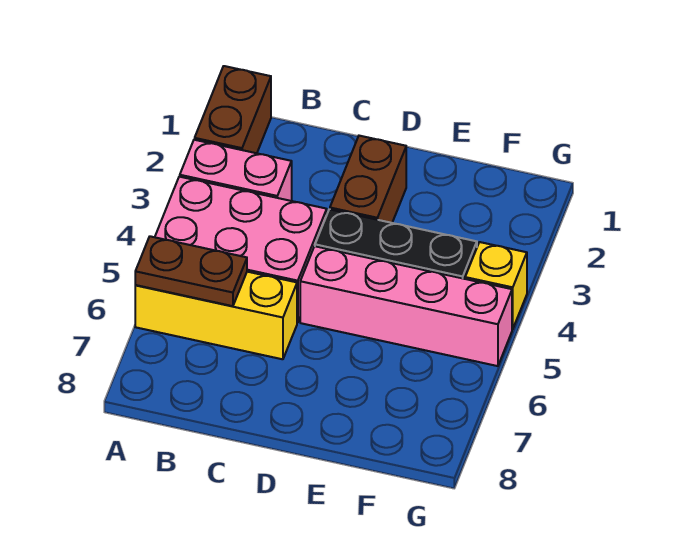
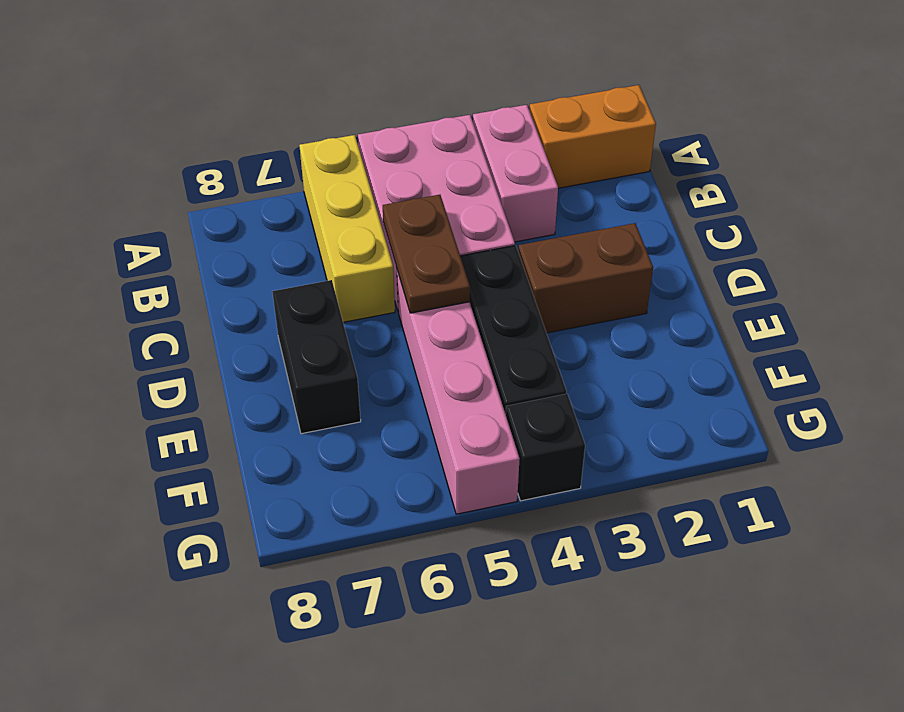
brown 1x2 brick [195,66,271,153] -> orange 1x2 brick [530,85,656,188]
brown 1x2 plate [135,236,247,306] -> brown 1x2 plate moved to [383,195,470,313]
none -> black 1x2 brick [272,280,361,434]
yellow 1x1 brick [465,242,527,329] -> black 1x1 brick [506,394,585,501]

